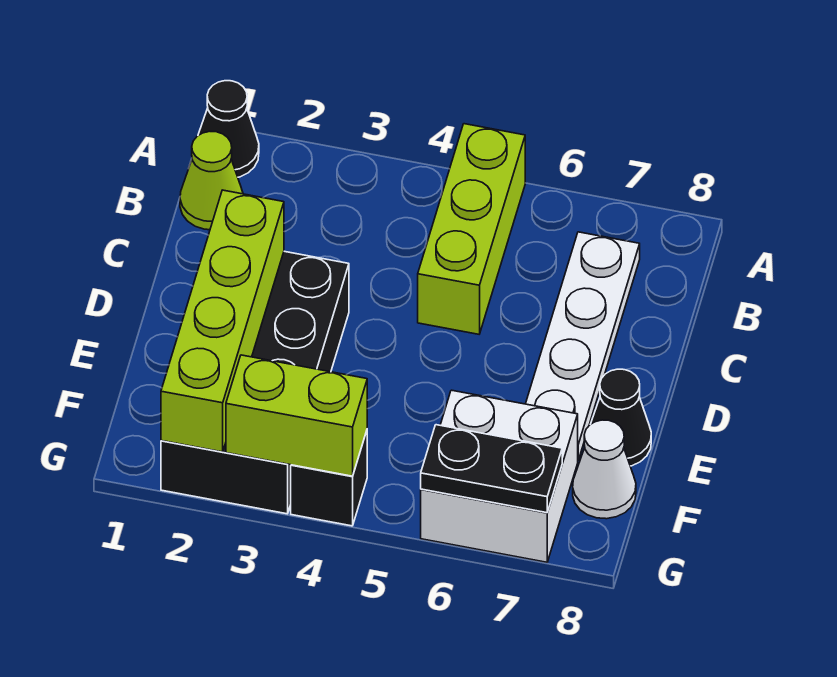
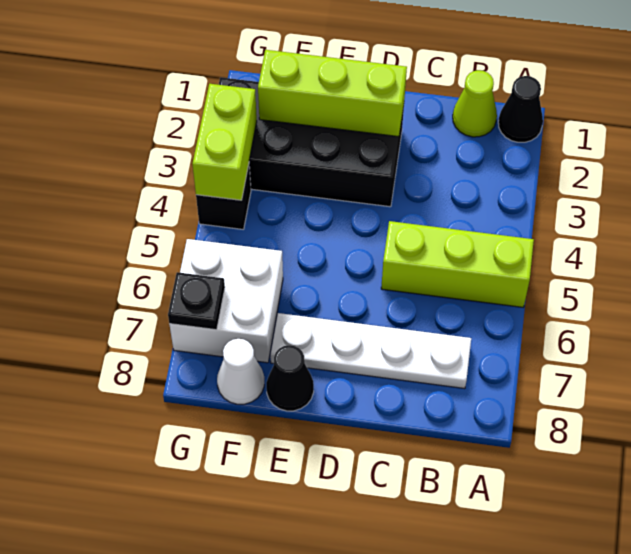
lime 1x4 brick [161,190,284,452] -> lime 1x3 brick [258,50,407,137]
black 1x2 plate [421,425,562,513] -> black 1x1 plate [168,272,225,330]

